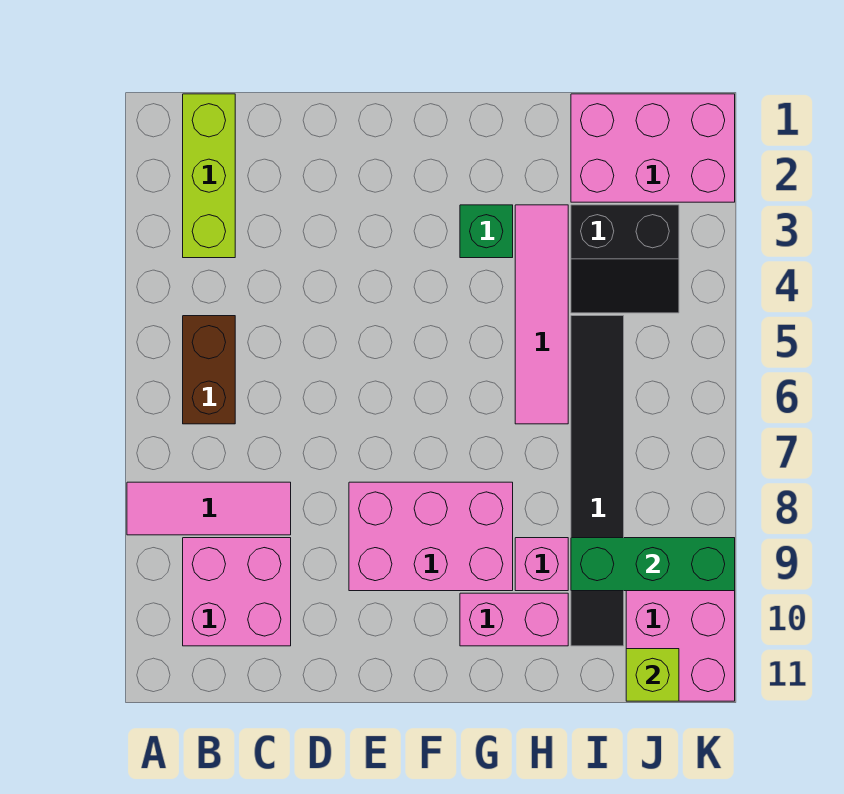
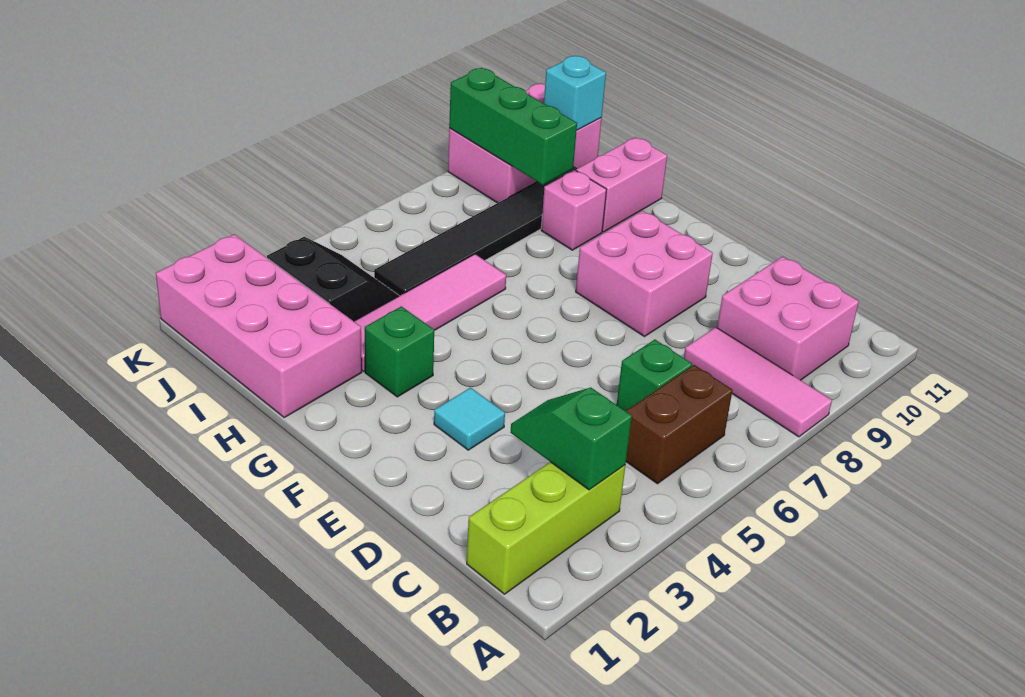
none -> green 1x2 slope [510,388,632,490]
none -> green 1x1 brick [617,340,692,411]
none -> cyan 1x1 tile [434,388,505,450]
pink 2x3 brick [349,482,513,591] -> pink 2x2 brick [576,211,713,337]
pink 1x2 brick [460,593,568,646] -> pink 1x2 brick turned to [576,137,667,232]
pink 2x3 brick [571,94,735,202] -> pink 2x4 brick [156,234,362,417]
lime 1x1 brick [626,649,679,701] -> cyan 1x1 brick [544,56,606,130]

